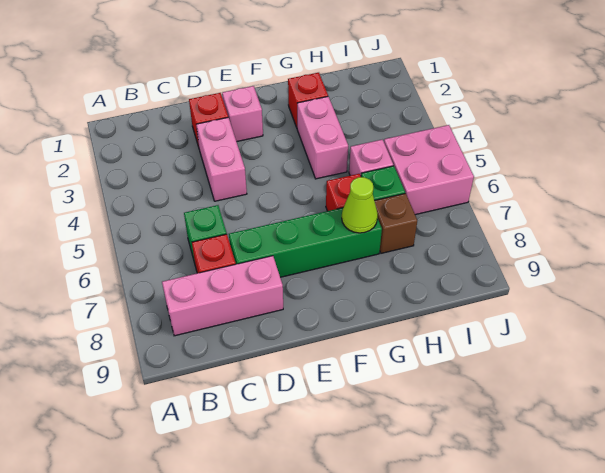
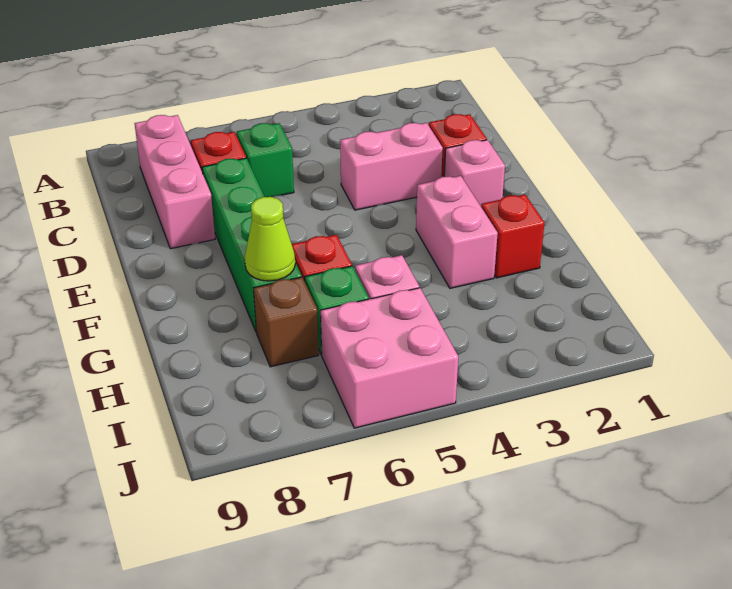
pink 1x2 brick [297,97,348,179] -> pink 1x2 brick turned to [416,176,498,288]

